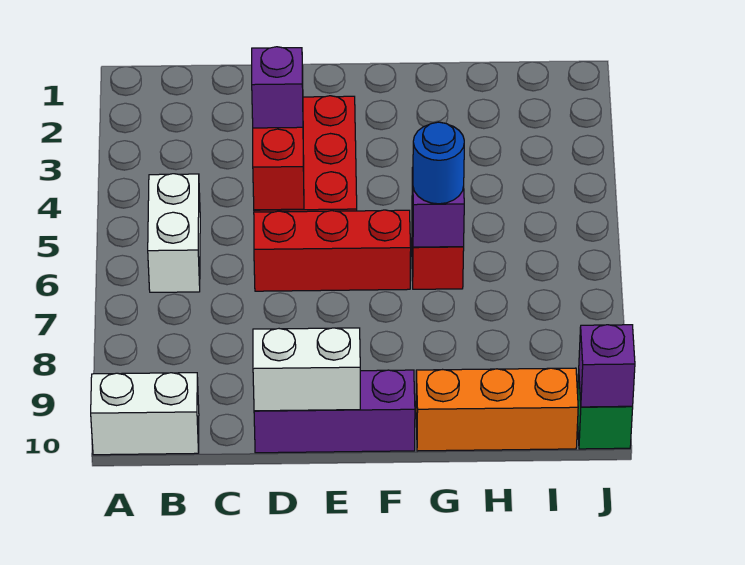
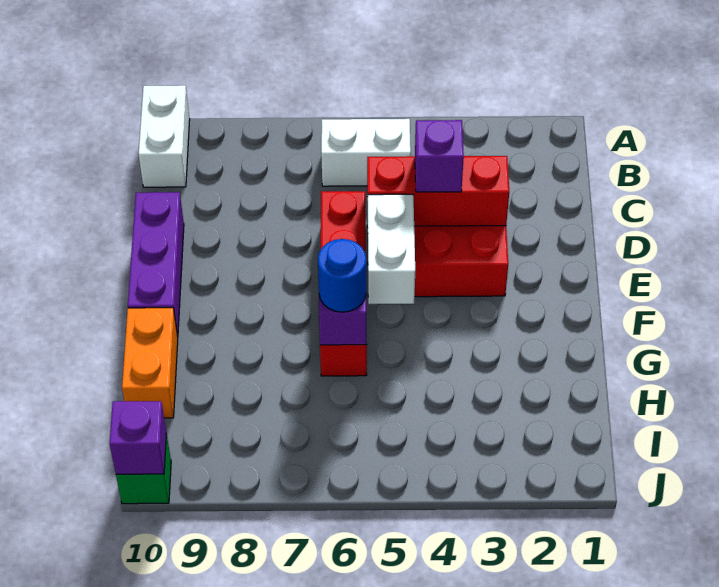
white 1x2 brick [253,328,360,411] -> white 1x2 brick moved to [367,194,415,304]
orange 1x3 brick [416,368,578,451] -> orange 1x2 brick [122,308,178,418]

